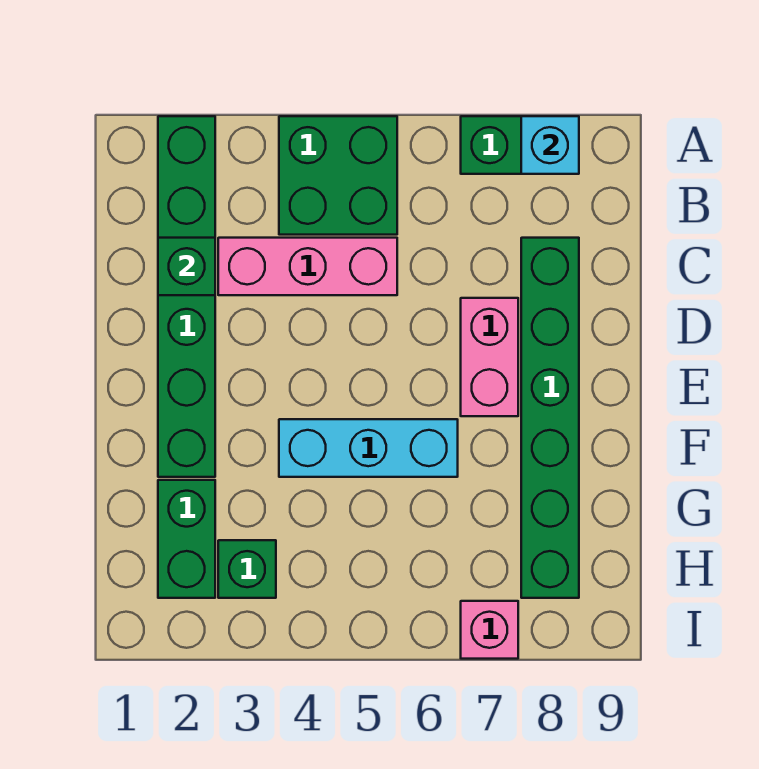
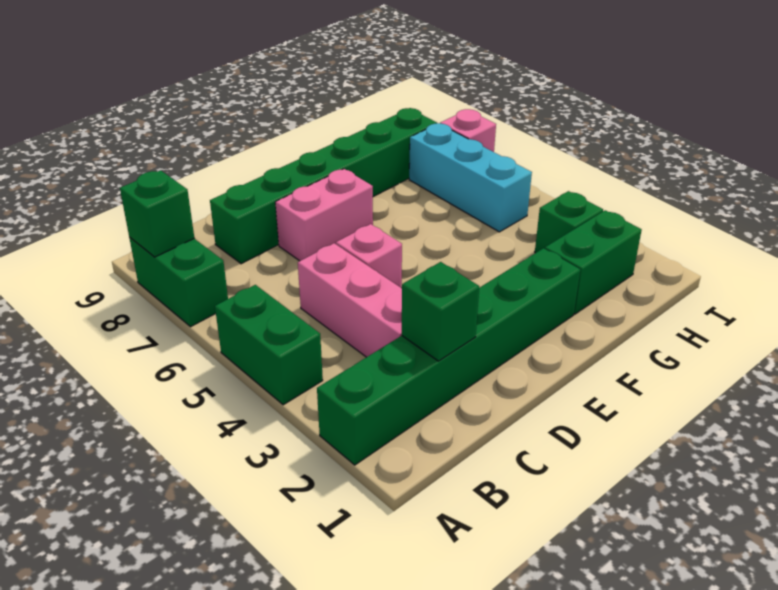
green 2x2 brick [279,116,397,235] -> green 1x2 brick [215,285,323,405]
cyan 1x1 brick [521,116,579,174] -> green 1x1 brick [120,170,194,257]
none -> pink 1x1 brick [336,224,402,288]
cyan 1x3 brick [279,419,458,477] -> cyan 1x3 brick moved to [409,123,532,232]

